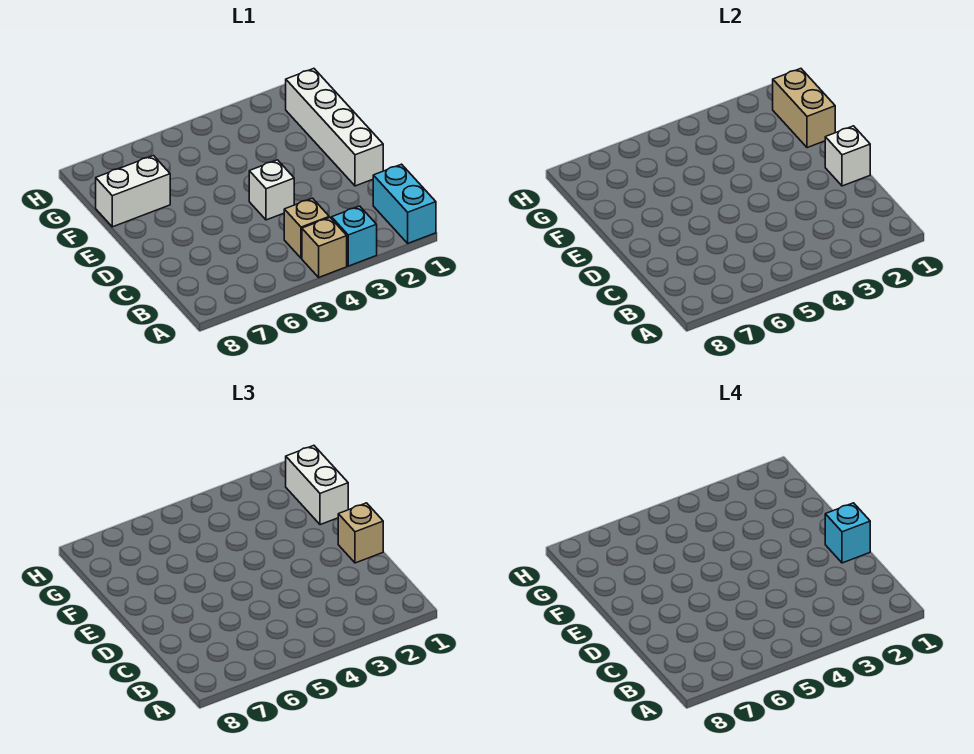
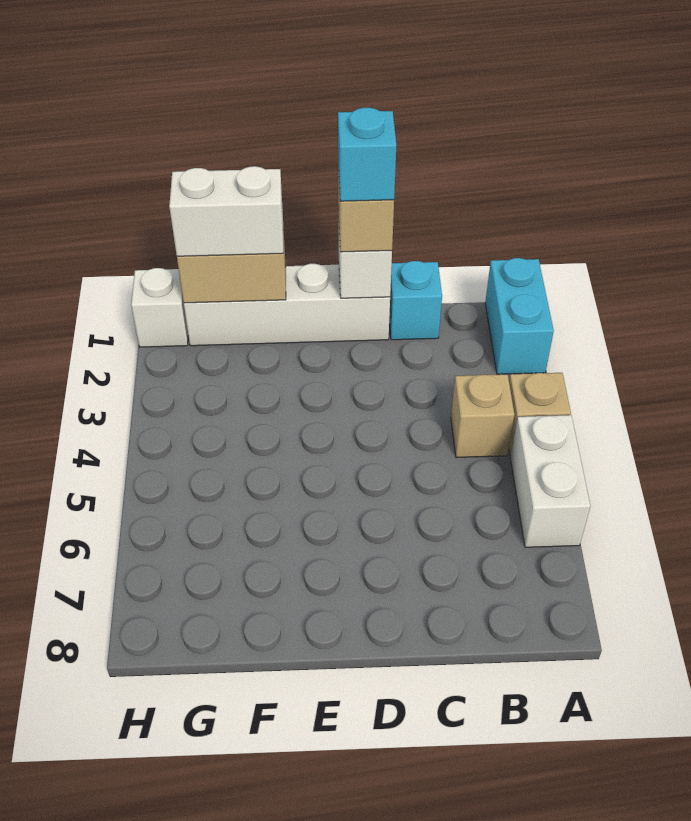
cyan 1x2 brick [373,164,436,243] -> cyan 1x2 brick turned to [485,258,554,374]
cyan 1x1 brick [332,206,377,266] -> cyan 1x1 brick moved to [389,261,442,340]
white 1x1 brick [249,160,294,220] -> white 1x1 brick moved to [131,268,188,347]
white 1x2 brick [96,156,170,227] -> white 1x2 brick moved to [510,415,590,547]

